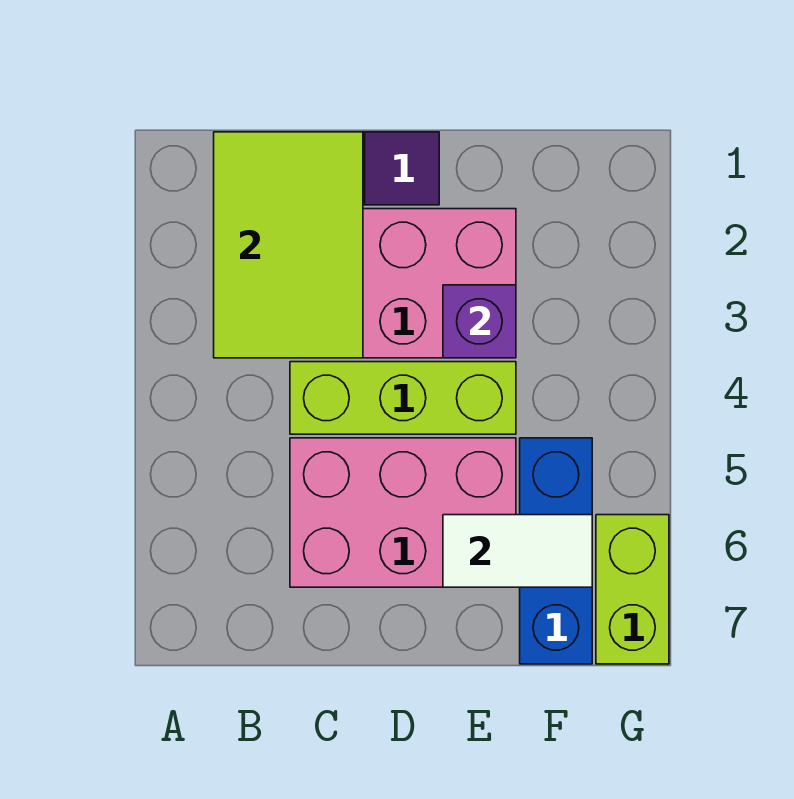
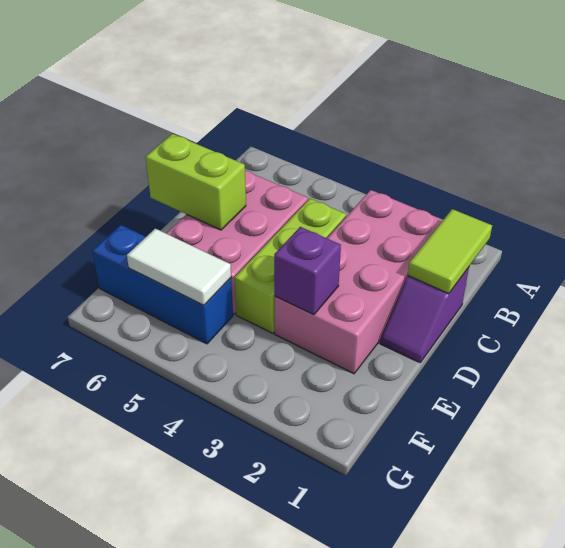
lime 2x3 tile [214,132,363,358] -> lime 1x2 tile [408,209,492,294]
white 1x2 tile [443,515,592,587] -> white 1x2 tile turned to [127,229,231,305]
lime 1x2 brick [596,515,669,664] -> lime 1x2 brick moved to [146,134,246,230]

